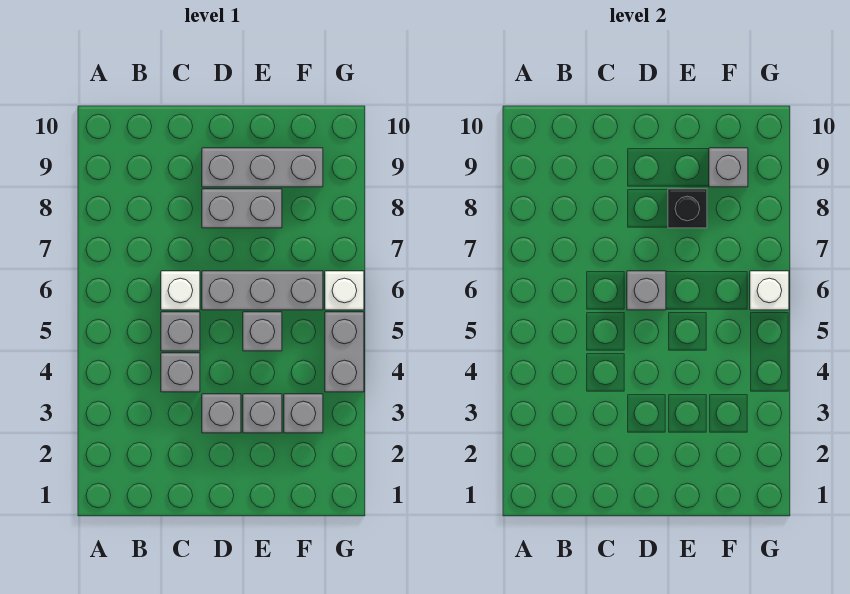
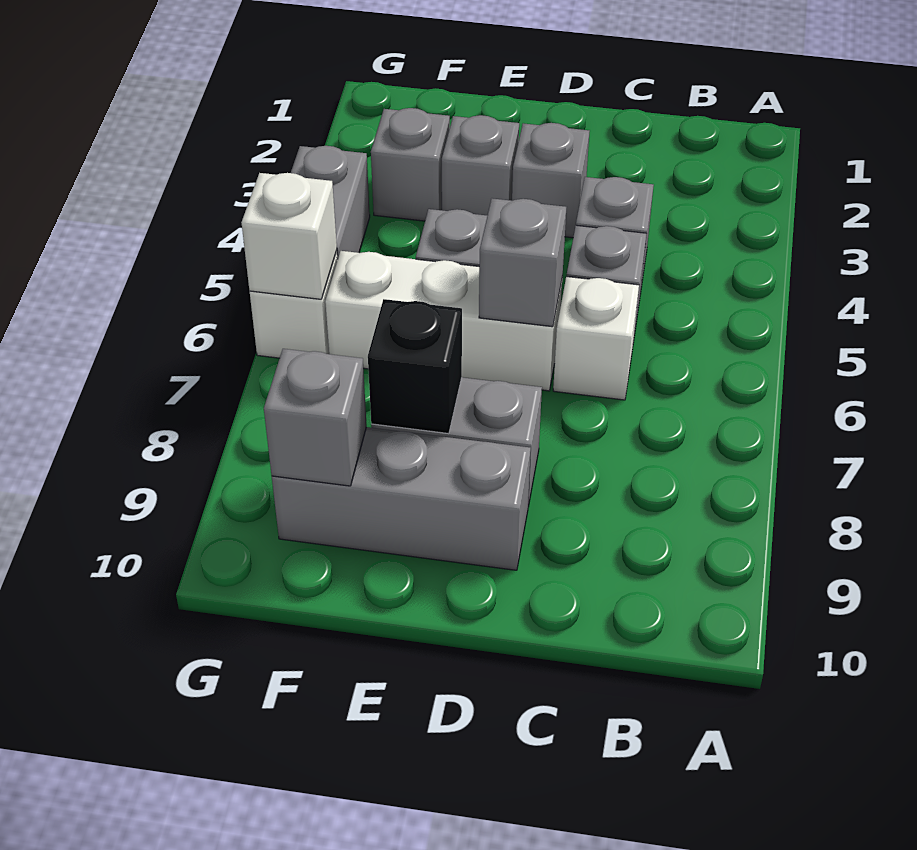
grey 1x3 brick [202,271,323,310] -> white 1x3 brick [325,251,562,391]

